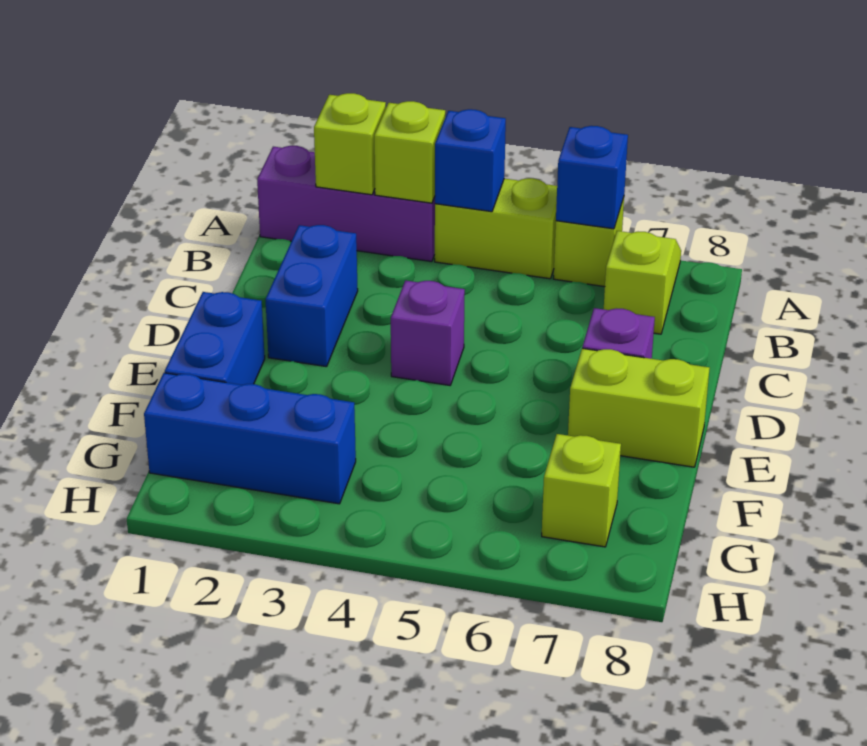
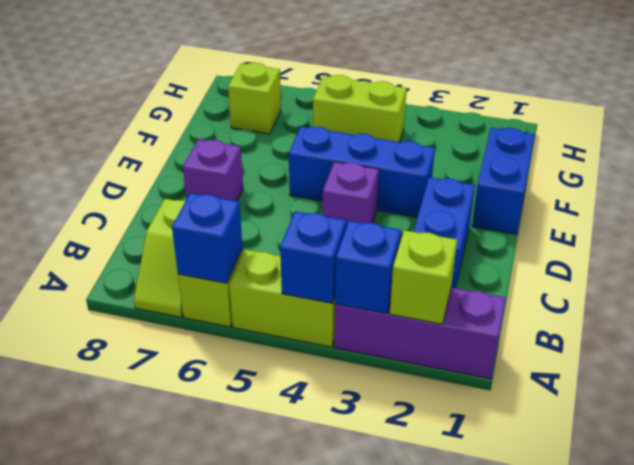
lime 1x1 brick [374,101,445,203] -> blue 1x1 brick [335,221,401,314]
lime 1x2 brick [568,348,710,467] -> lime 1x2 brick moved to [313,75,407,142]
blue 1x3 brick [144,373,356,504] -> blue 1x3 brick moved to [289,126,435,217]

